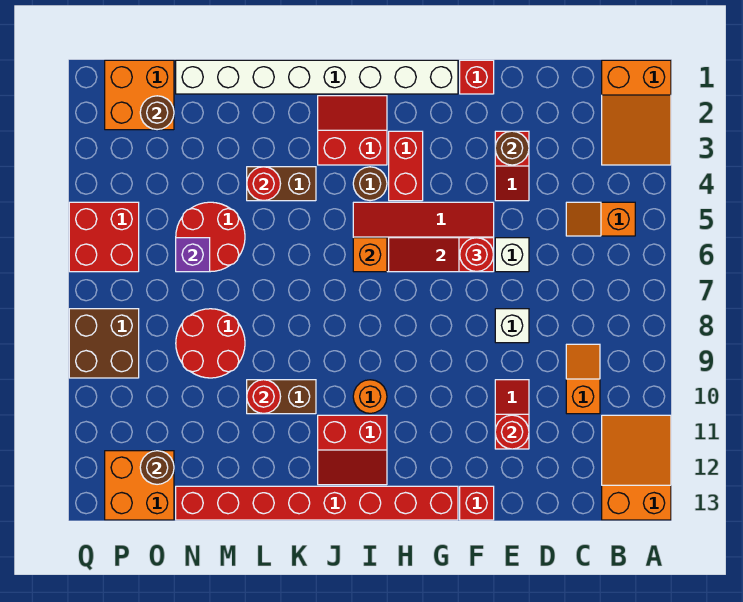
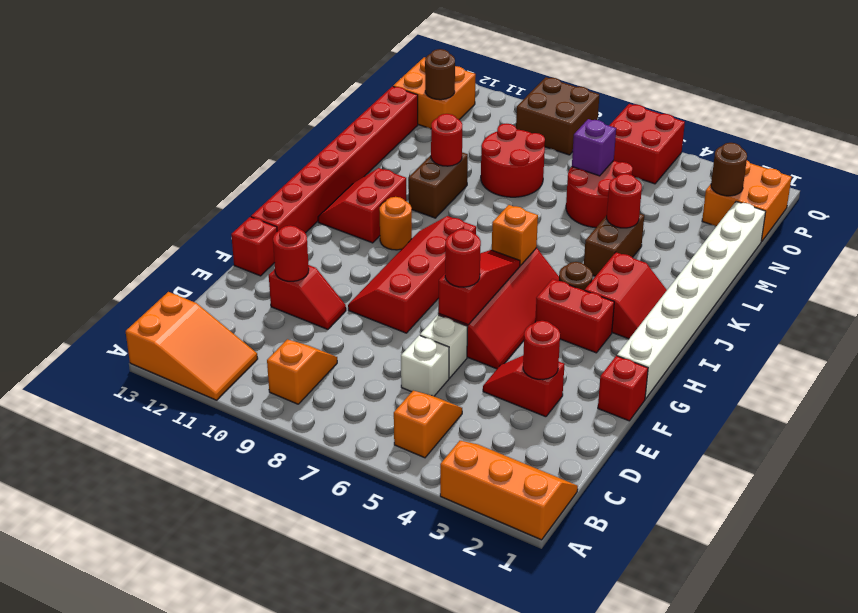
orange 2x3 slope [602,60,671,165] -> orange 2x3 slope turned to [440,441,578,540]
orange 1x2 slope [566,344,600,414] -> orange 1x2 slope turned to [267,339,337,404]
brown 1x1 round brick [495,131,529,165] -> red 1x1 round brick [523,321,560,380]
white 1x1 brick [495,309,529,343] -> white 1x1 brick moved to [401,335,449,396]
none -> red 2x4 slope [348,216,476,333]

